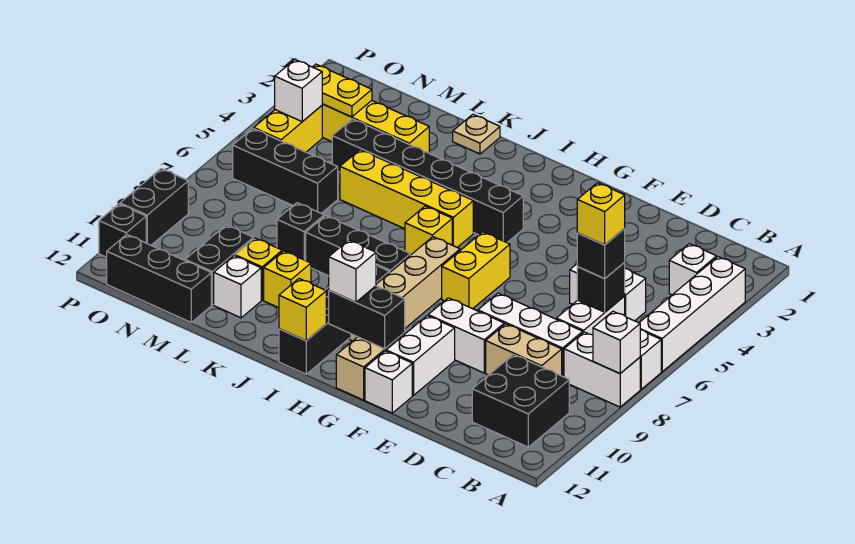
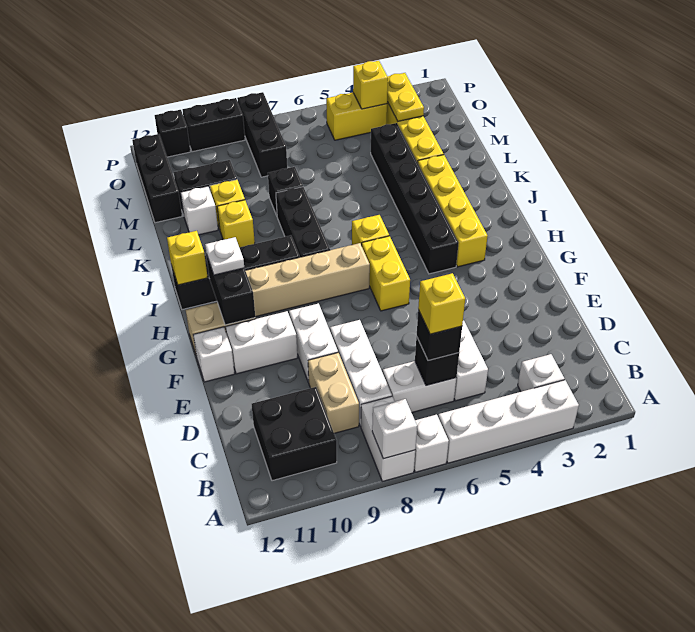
yellow 1x2 brick [442,232,510,309] -> yellow 1x2 brick turned to [362,236,410,311]
white 1x1 brick [329,240,376,302] -> white 1x1 plate [205,237,244,275]
yellow 1x4 brick [340,150,473,247] -> yellow 1x4 brick moved to [418,155,488,267]
tan 1x1 plate [453,114,500,154] -> none
black 1x3 brick [233,129,338,213] -> black 1x3 brick moved to [237,92,287,177]
white 1x1 brick [275,60,322,122] -> yellow 1x1 brick [353,61,388,109]

